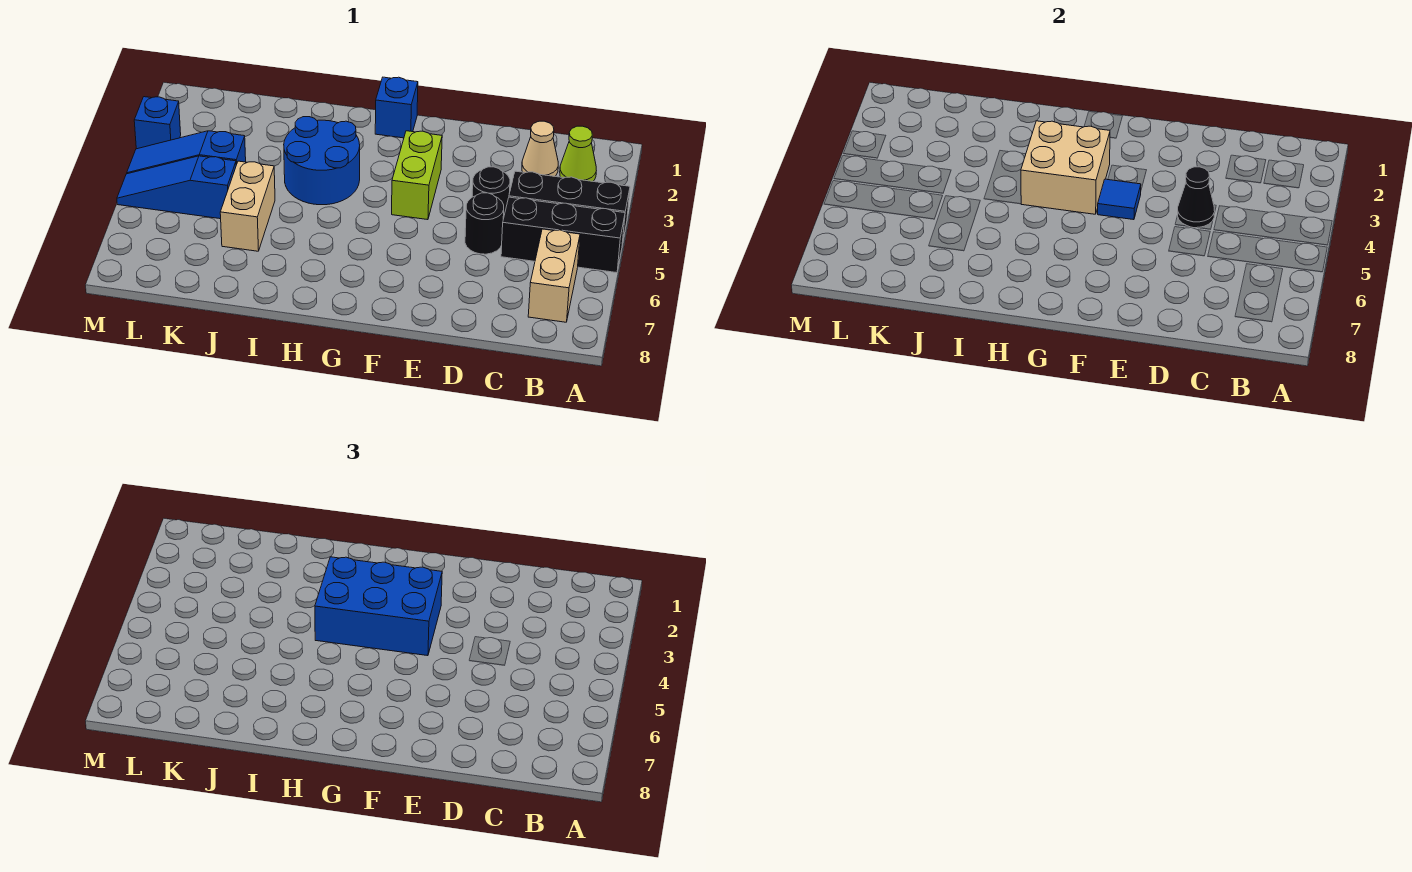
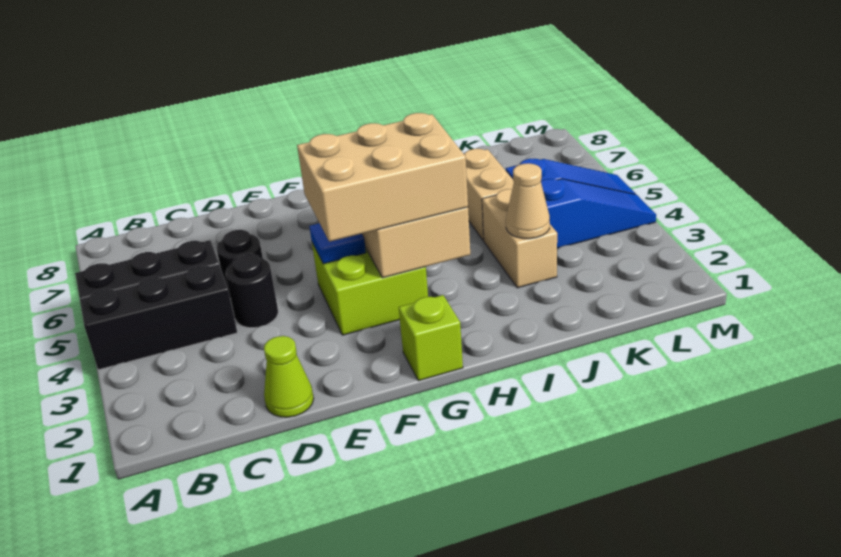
lime 1x1 cone [560,126,596,181] -> lime 1x1 cone moved to [264,336,314,417]
tan 1x2 brick [528,229,580,322] -> tan 1x2 brick moved to [482,189,557,288]
tan 1x1 cone [522,121,558,176] -> tan 1x1 cone moved to [506,163,550,239]
black 1x1 cone [1178,167,1215,228] -> none
lime 1x2 brick [392,131,442,220] -> lime 2x2 brick [312,243,428,335]
blue 2x3 brick [315,557,442,656] -> tan 2x3 brick [297,113,468,242]
blue 1x1 brick [375,77,418,138] -> lime 1x1 brick [399,295,463,381]
blue 2x2 round brick [284,117,360,205] -> none
blue 1x1 brick [134,97,181,149] -> none

